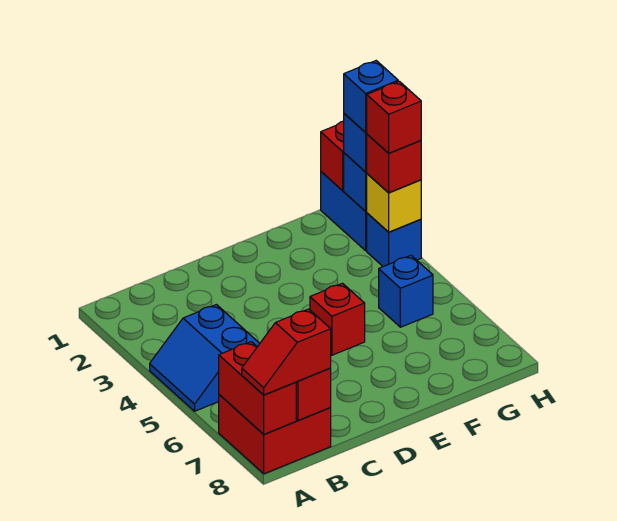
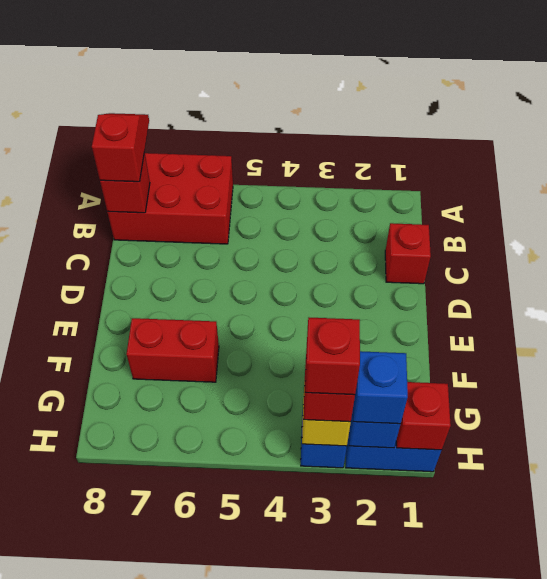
blue 2x2 slope [150,305,260,411] -> none
red 2x2 brick [219,395,331,474] -> red 2x3 brick [107,153,233,244]
red 1x2 brick [219,342,296,434] -> red 1x2 brick moved to [127,318,219,382]
red 1x1 brick [310,283,365,355] -> red 1x1 brick moved to [385,223,431,284]
blue 1x1 brick [379,255,433,327] -> none
blue 1x1 brick [344,61,398,133] -> none

